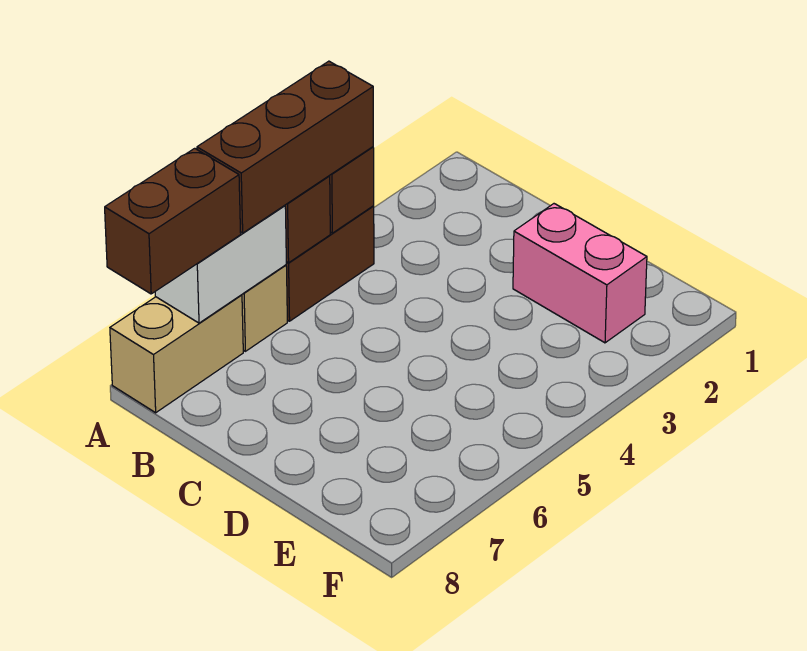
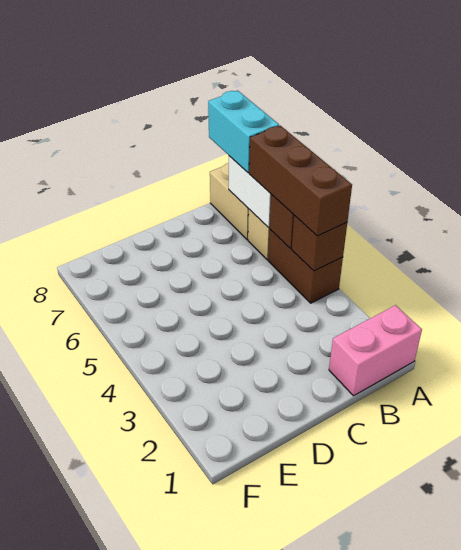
brown 1x2 brick [105,148,241,294] -> cyan 1x2 brick [208,90,279,173]
pink 1x2 brick [513,204,647,343] -> pink 1x2 brick moved to [329,305,422,396]

